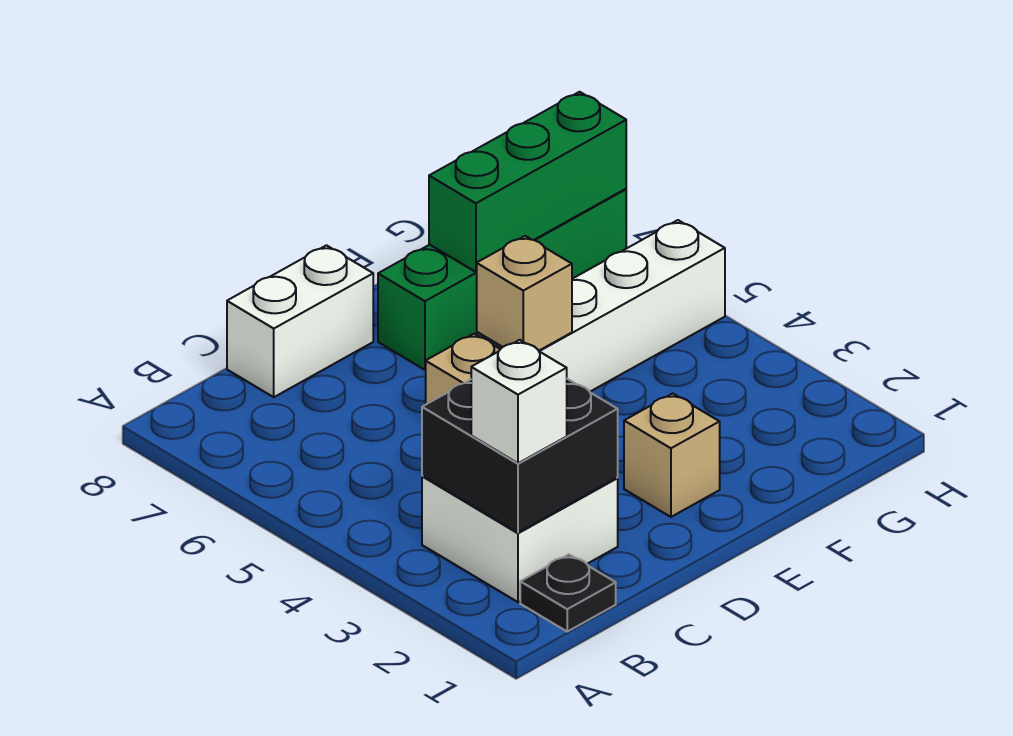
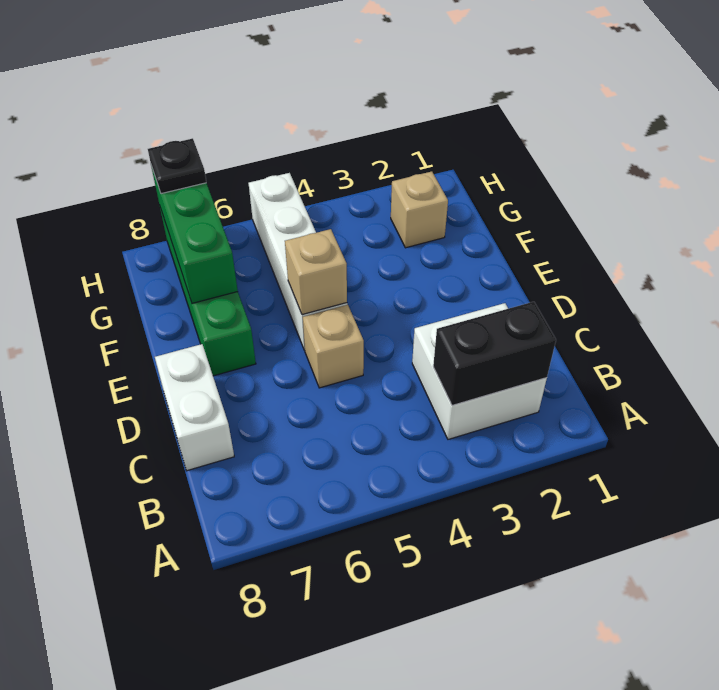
black 1x1 plate [520,555,616,631] -> black 1x1 plate moved to [148,138,206,194]
black 2x2 brick [422,379,618,533] -> black 1x2 brick [433,302,556,406]
white 1x1 brick [471,340,567,463] -> none
tan 1x1 brick [624,394,720,517] -> tan 1x1 brick moved to [391,171,448,248]

